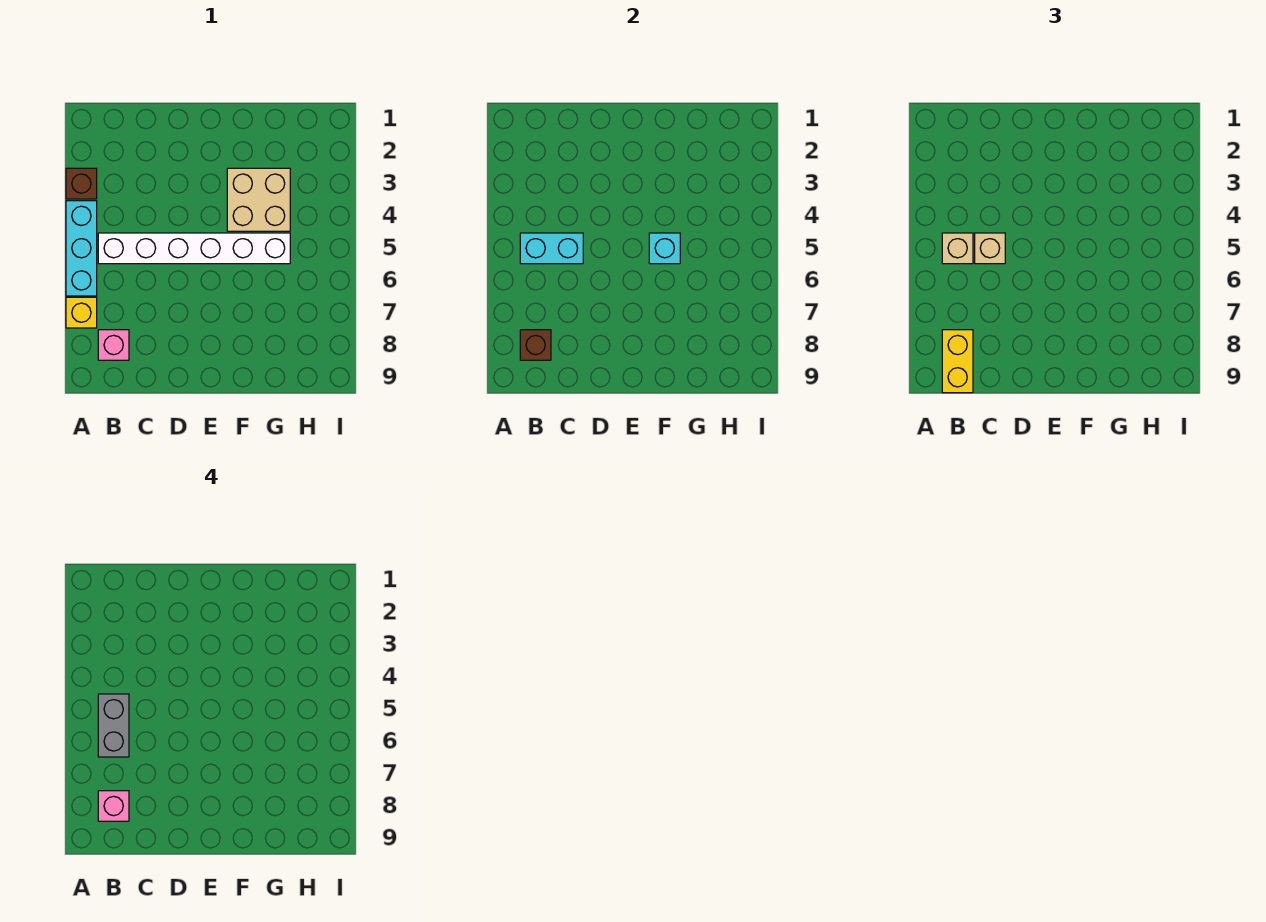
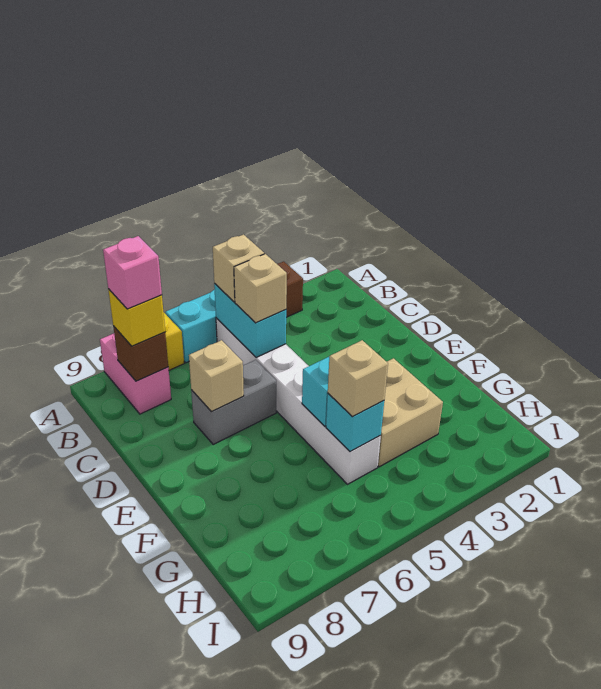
grey 1x2 brick [98,694,129,757] -> grey 1x2 brick moved to [191,360,276,444]
pink 1x1 brick [98,330,129,360] -> pink 1x2 brick [100,334,171,414]
yellow 1x2 brick [942,330,973,393] -> yellow 1x1 brick [108,289,165,346]
none -> tan 1x1 brick [189,340,244,412]
none -> cyan 1x1 brick [326,394,384,452]
none -> tan 1x1 brick [328,340,388,417]

